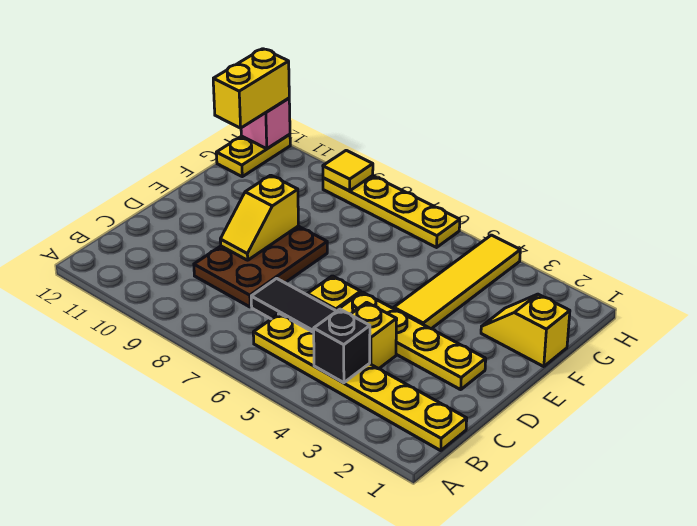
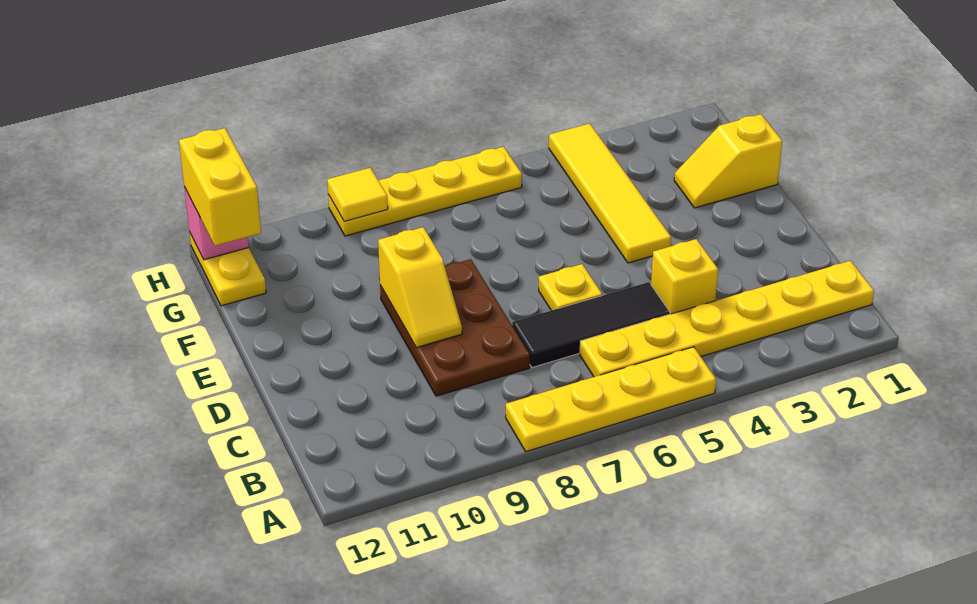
black 1x1 brick [314,309,370,383] -> none
yellow 1x4 plate [337,292,486,390] -> yellow 1x4 plate moved to [506,347,716,452]

